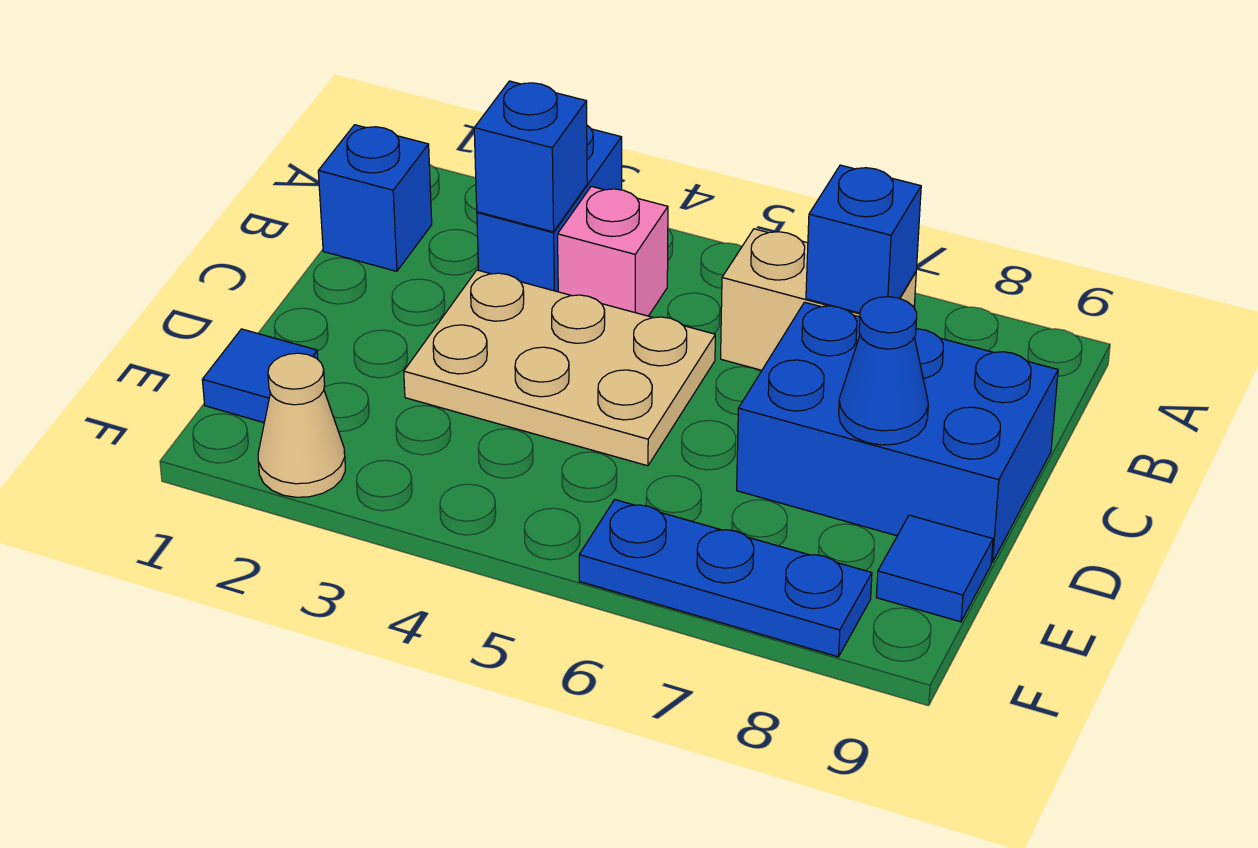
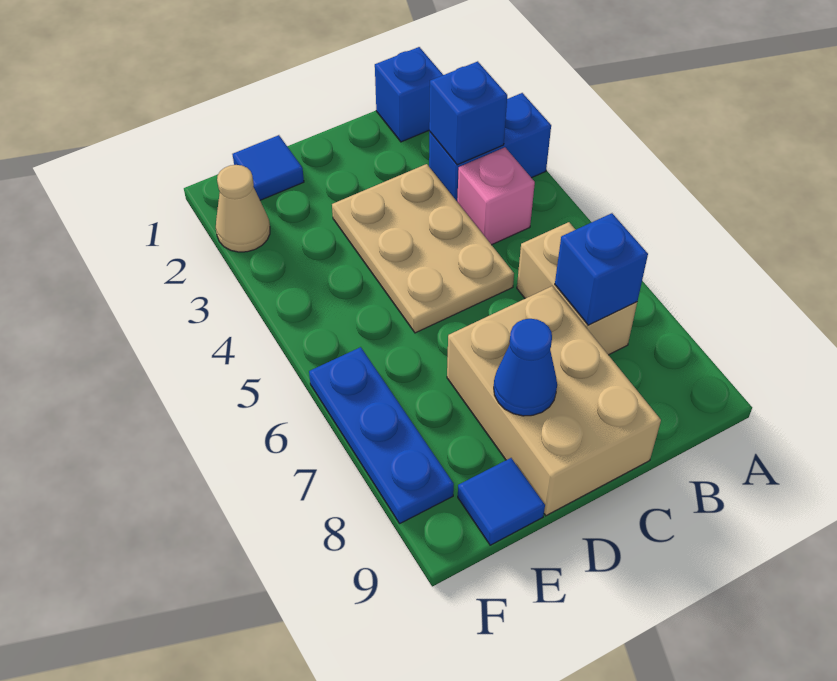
blue 2x3 brick [737,302,1058,562] -> tan 2x3 brick [447,286,661,516]

